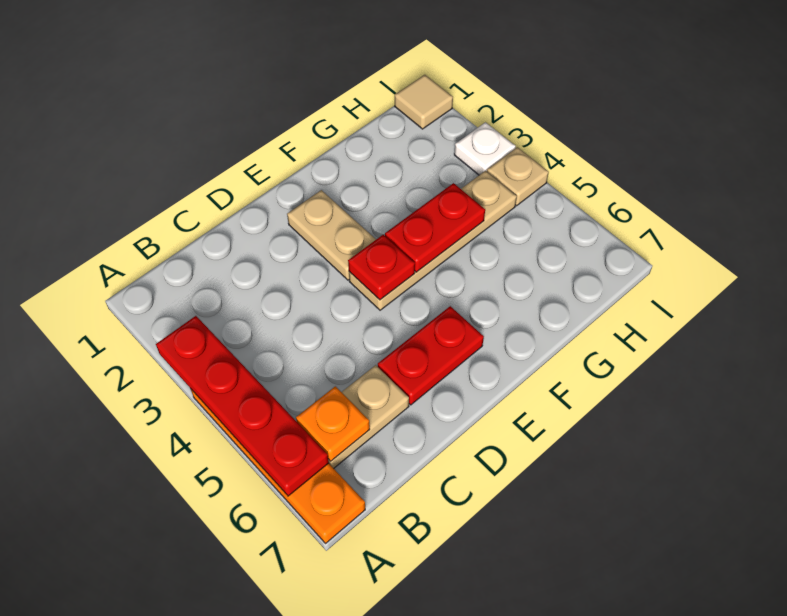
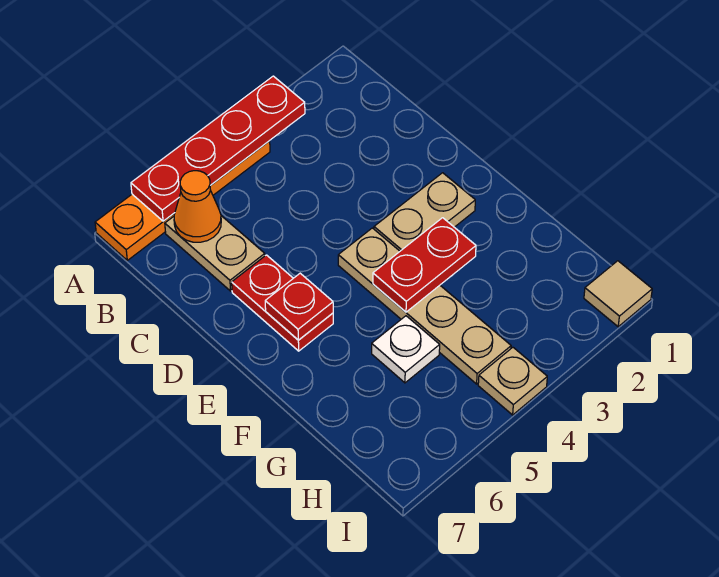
orange 1x1 plate [296,386,370,461] -> orange 1x1 cone [174,171,221,242]
red 1x1 plate [348,235,415,300] -> red 1x1 plate moved to [265,273,333,340]
red 1x2 plate [385,183,485,272] -> red 1x2 plate turned to [373,218,476,312]
white 1x1 plate [454,122,516,175] -> white 1x1 plate moved to [372,316,440,383]

